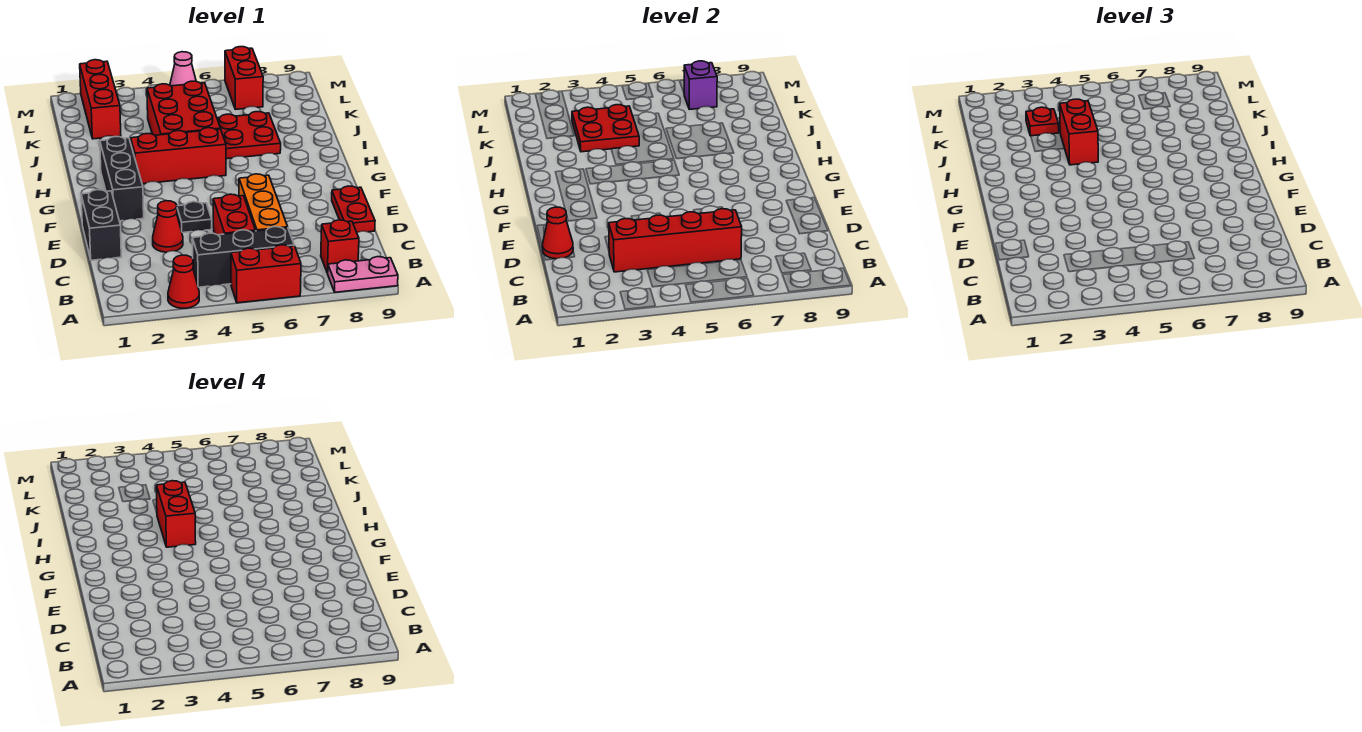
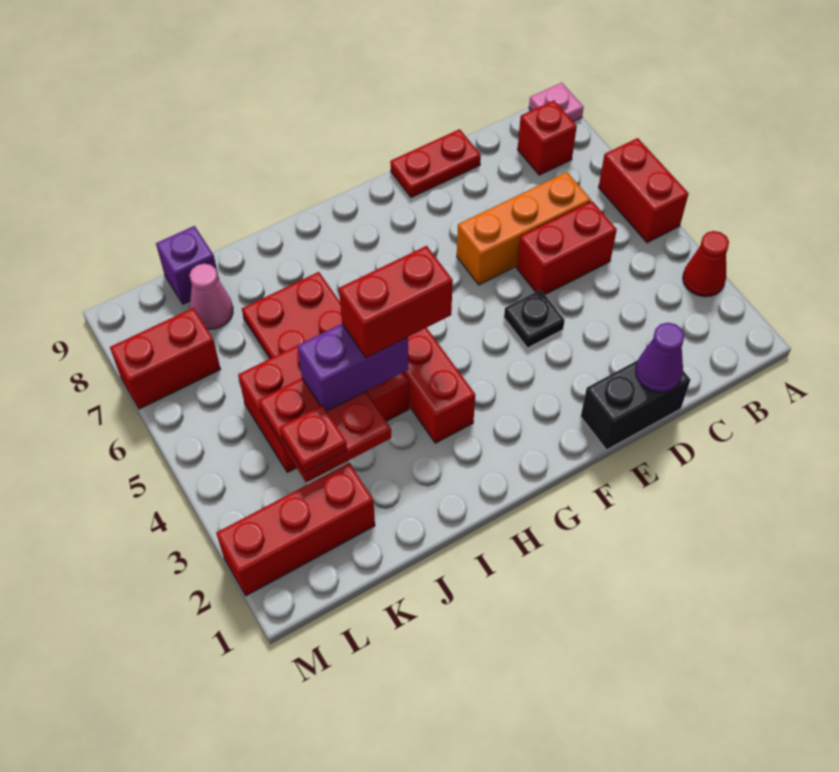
pink 1x2 plate [328,257,398,292] -> pink 1x1 plate [529,83,584,122]
black 1x3 brick [192,227,294,287] -> none
red 1x4 brick [609,209,742,272] -> none
red 1x1 cone [542,207,573,259] -> purple 1x1 cone [635,323,684,392]
red 1x1 cone [153,201,183,252] -> none
black 1x3 brick [100,137,144,221] -> none
red 1x2 brick [1060,99,1098,165] -> purple 1x2 brick [297,324,408,411]
purple 1x1 brick [684,61,717,109] -> purple 1x1 brick moved to [156,226,219,304]
pink 1x1 cone [170,52,196,86] -> pink 1x1 cone moved to [190,264,233,329]

